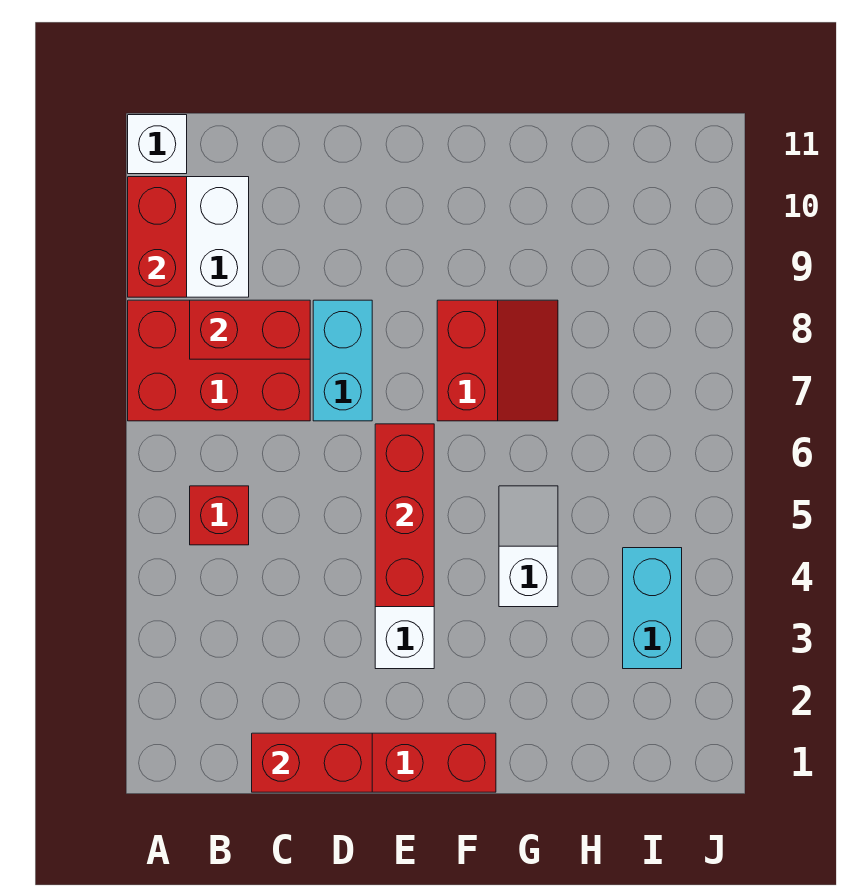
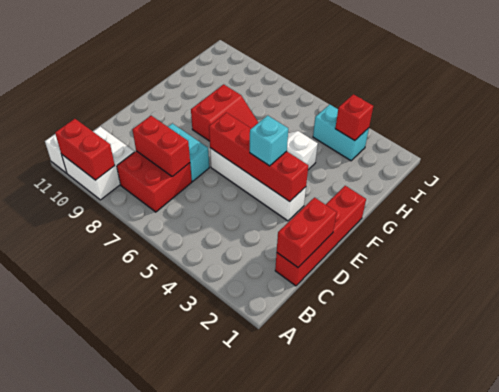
red 2x3 brick [128,300,310,421] -> red 2x2 brick [117,151,192,212]
red 1x1 brick [190,486,249,545] -> red 1x1 brick moved to [335,94,373,141]
red 1x2 brick [190,300,310,359] -> red 1x2 brick turned to [132,116,190,177]
red 1x3 brick [375,424,434,607] -> red 1x4 brick [209,113,308,201]
none -> cyan 1x1 brick [250,115,288,166]
red 2x2 slope [437,300,558,421] -> red 2x2 slope turned to [191,84,258,141]

